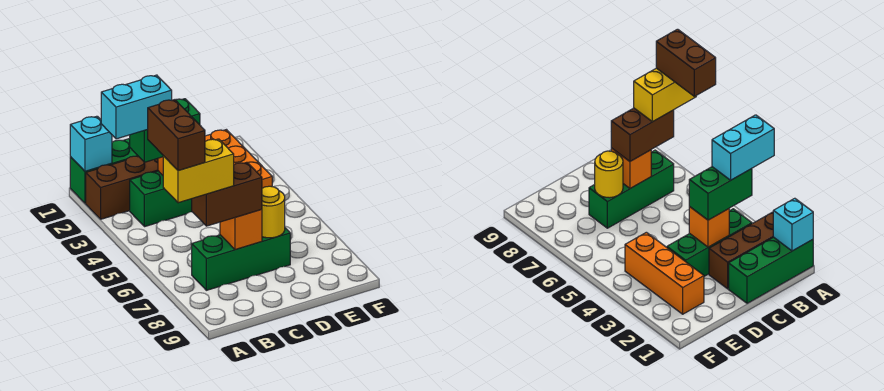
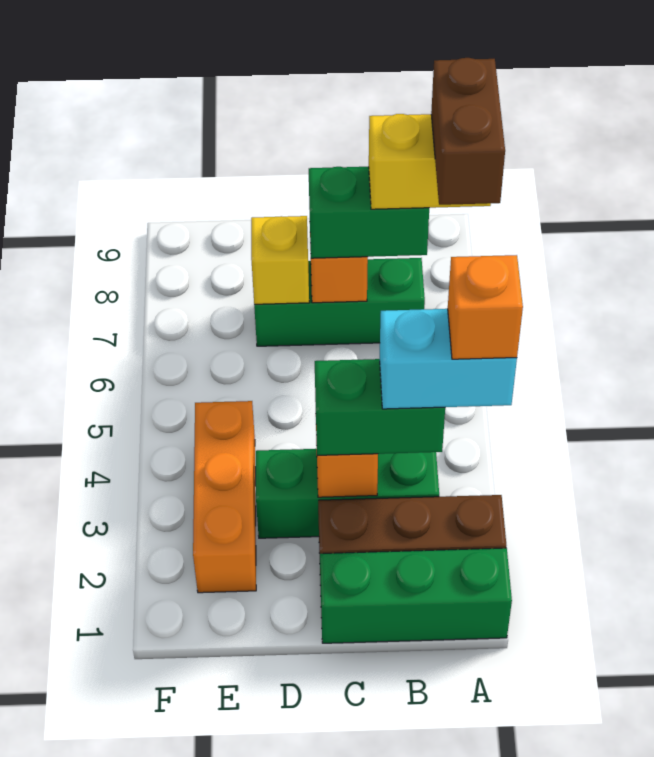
cyan 1x1 brick [70,116,112,171] -> none
none -> orange 1x1 brick [448,255,523,359]
brown 1x2 brick [192,162,262,226] -> green 1x2 brick [309,167,429,258]
yellow 1x1 round brick [262,186,285,238] -> yellow 1x1 brick [251,216,309,304]

